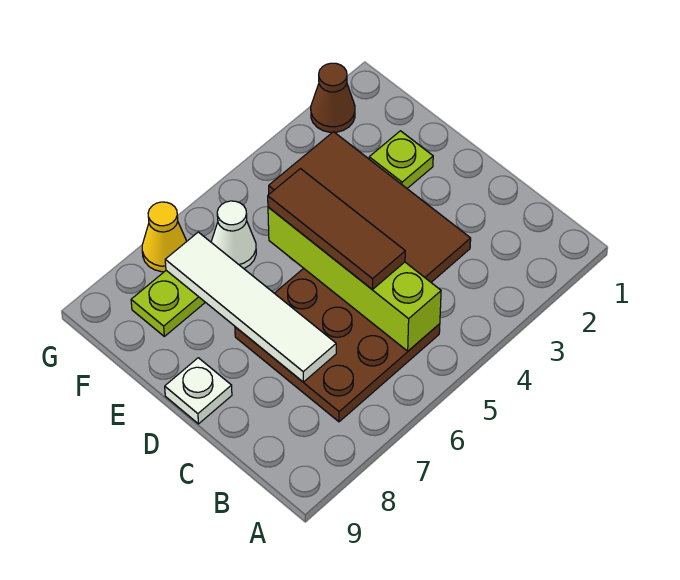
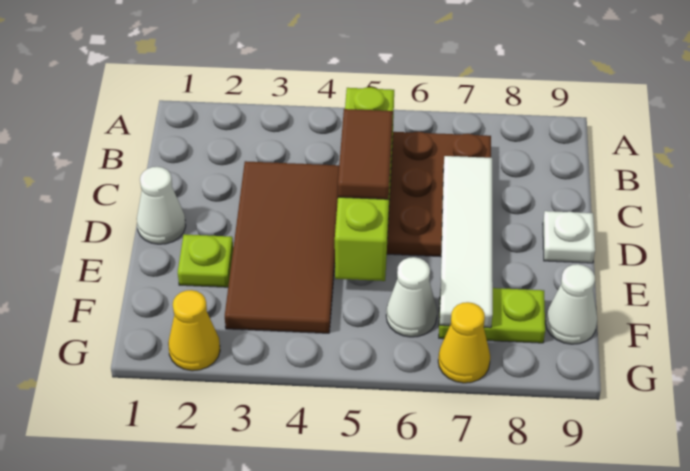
brown 1x3 tile [268,169,405,289] -> brown 1x2 tile [338,109,393,199]
none -> white 1x1 cone [137,167,186,244]
none -> white 1x1 cone [546,264,597,344]
brown 1x1 cone [311,63,355,132] -> yellow 1x1 cone [168,290,220,371]

